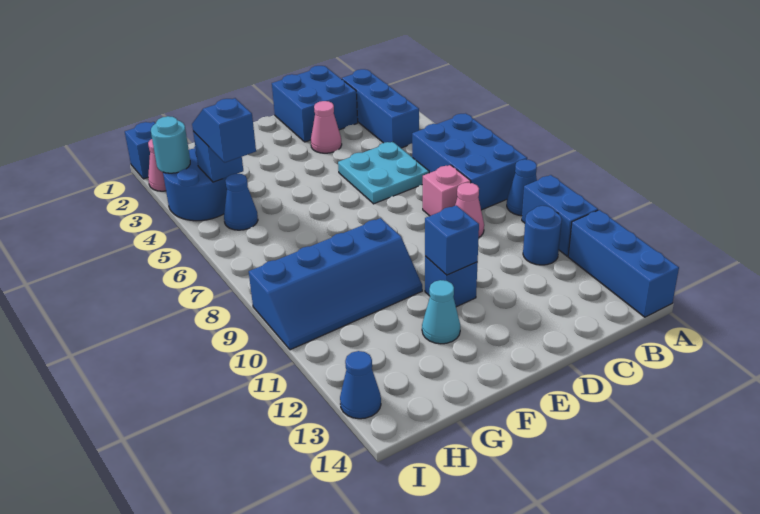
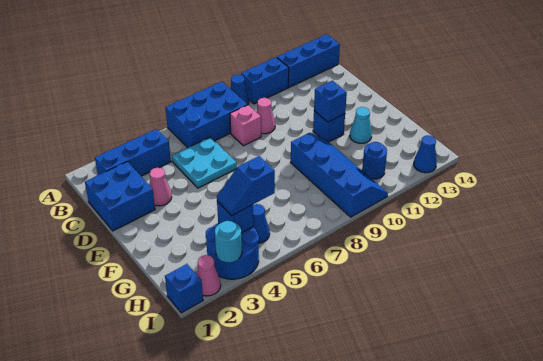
blue 1x1 round brick [523,206,562,265] -> blue 1x1 round brick moved to [362,142,387,179]

